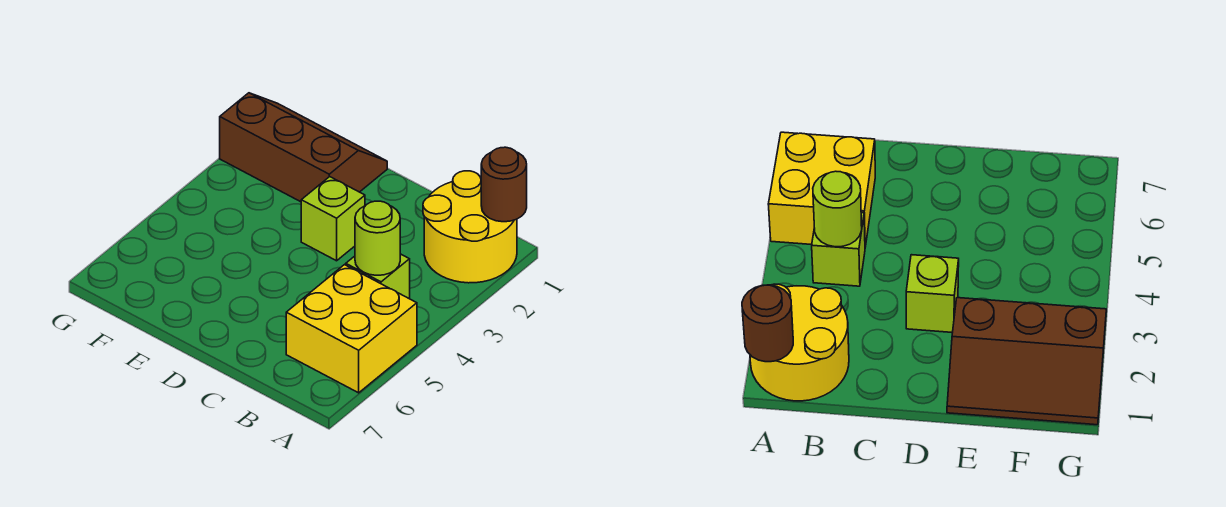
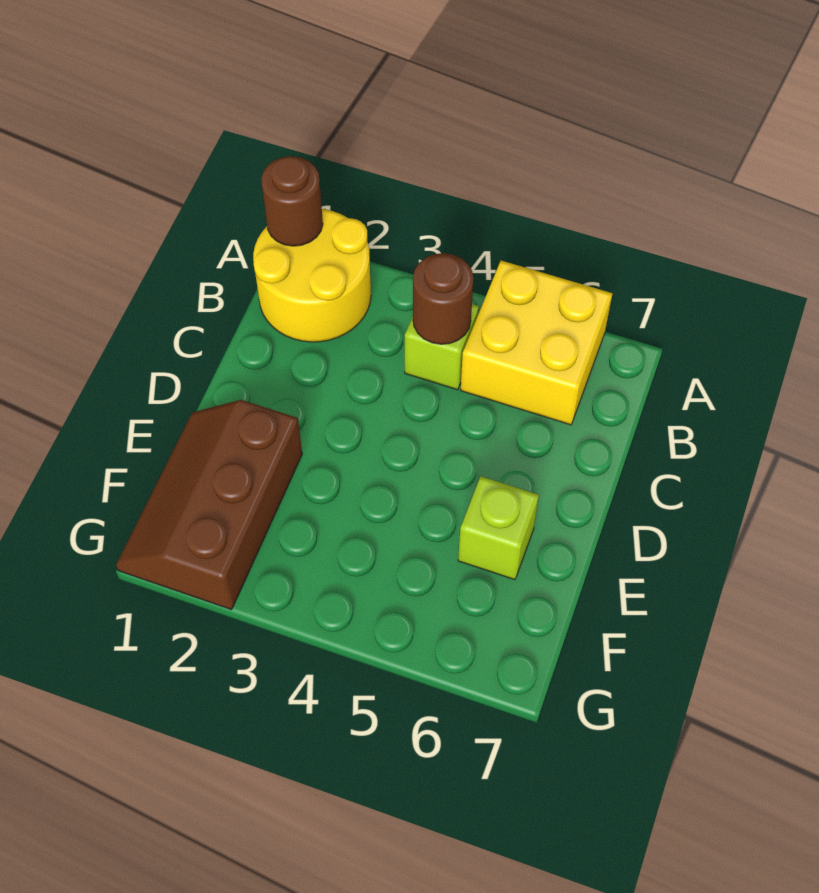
lime 1x1 round brick [355,201,400,275] -> brown 1x1 round brick [413,253,474,344]
lime 1x1 brick [301,177,365,261] -> lime 1x1 brick moved to [458,476,539,580]

